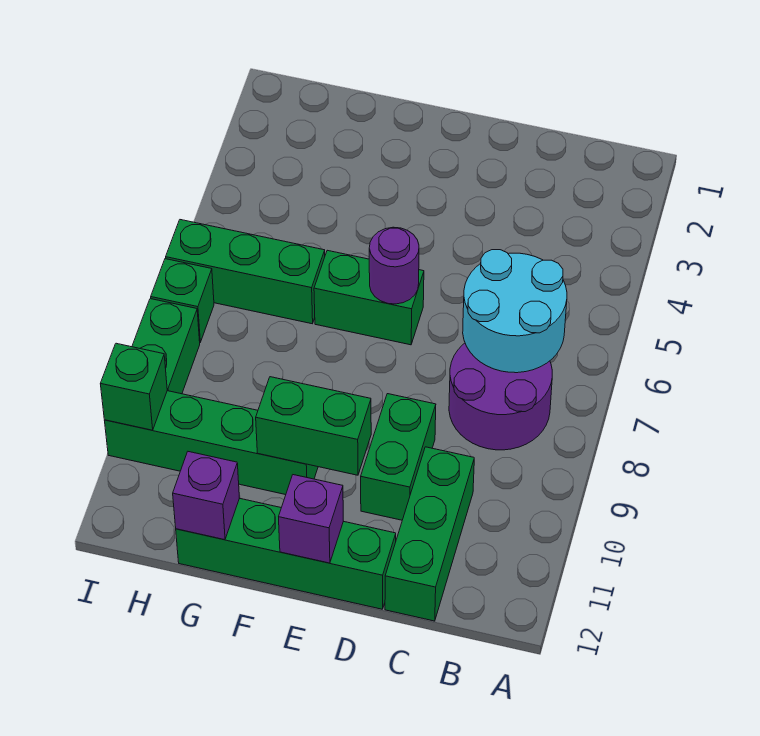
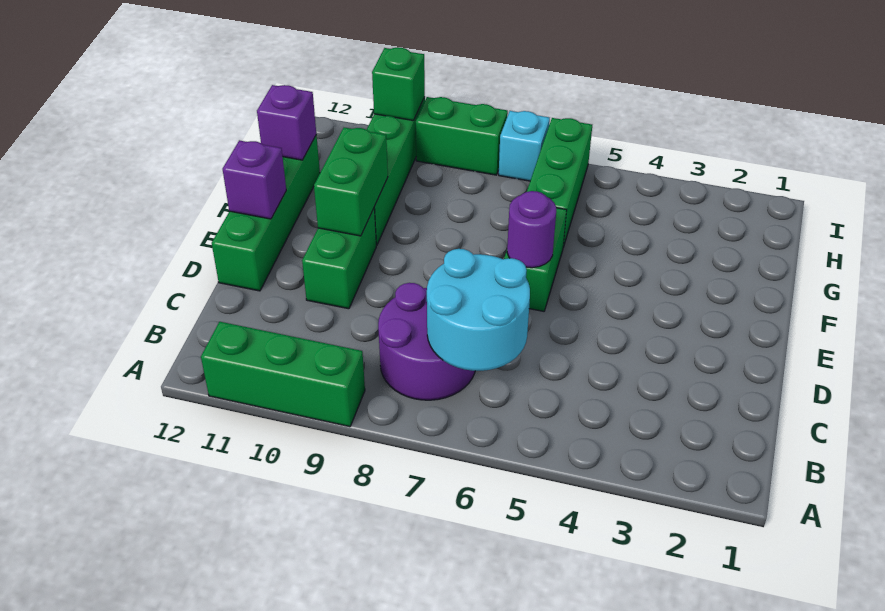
green 1x3 brick [385,447,474,621] -> green 1x3 brick moved to [201,322,365,427]
green 1x2 brick [361,394,436,520] -> green 1x2 brick turned to [302,209,376,309]
green 1x1 brick [151,259,214,342] -> cyan 1x1 brick [499,111,550,181]

